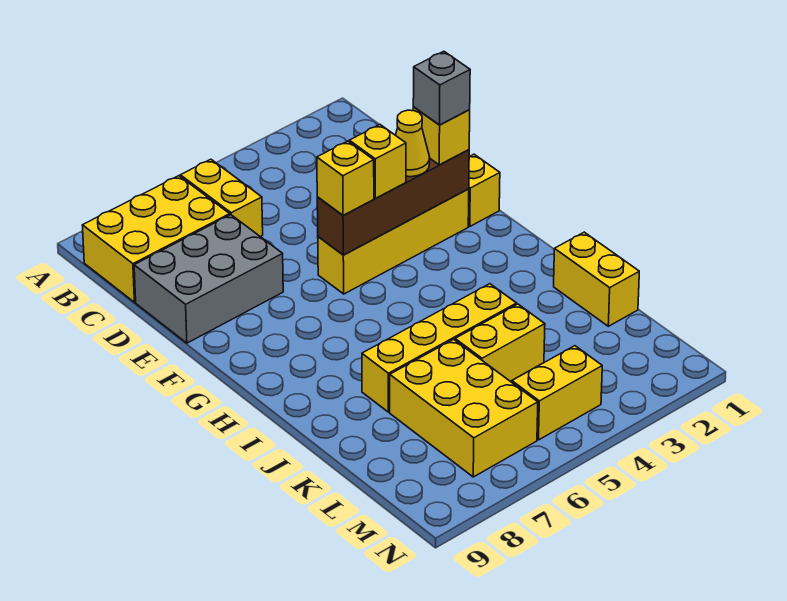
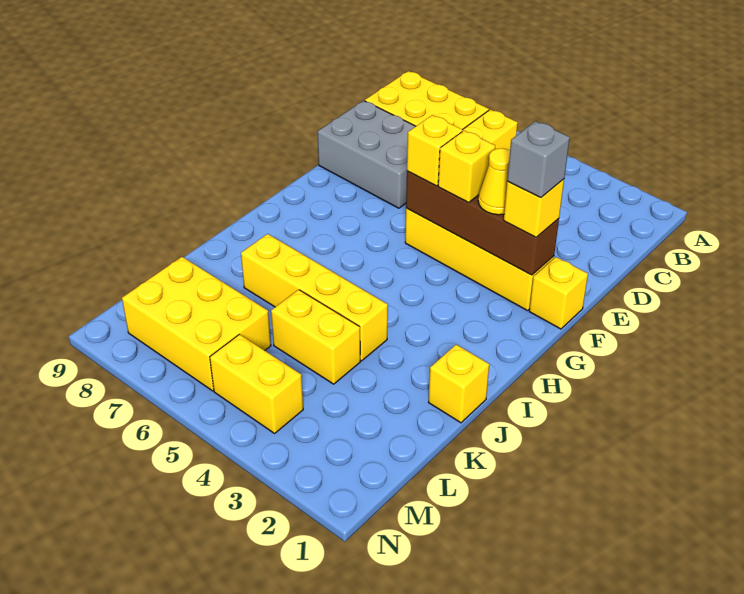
yellow 1x2 brick [554,232,639,326] -> yellow 1x1 brick [429,345,489,423]
yellow 2x3 brick [390,339,538,477] -> yellow 2x3 brick turned to [122,257,271,391]

